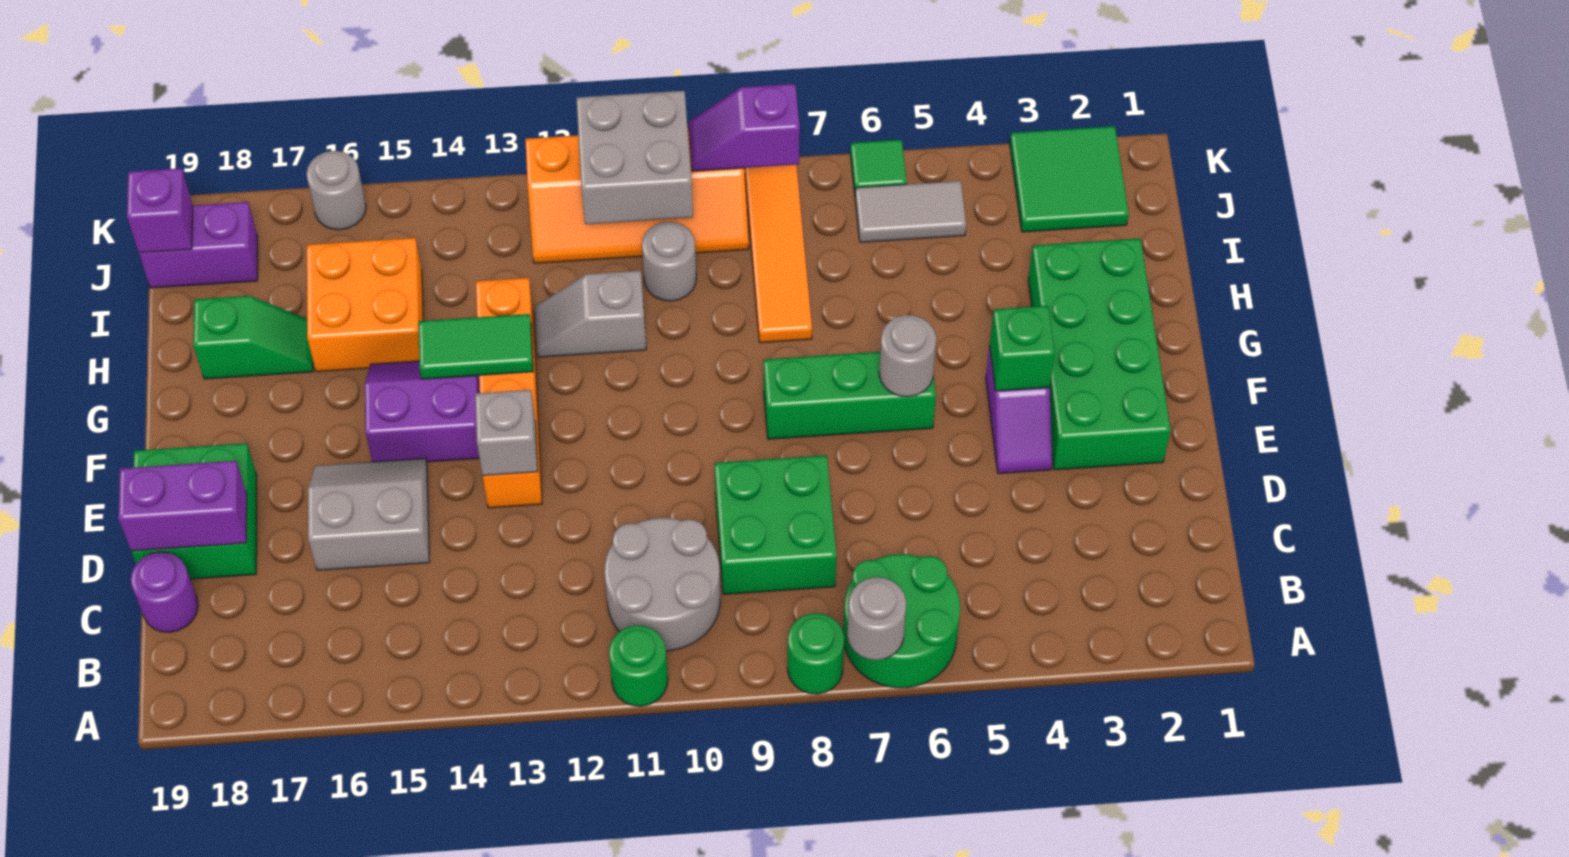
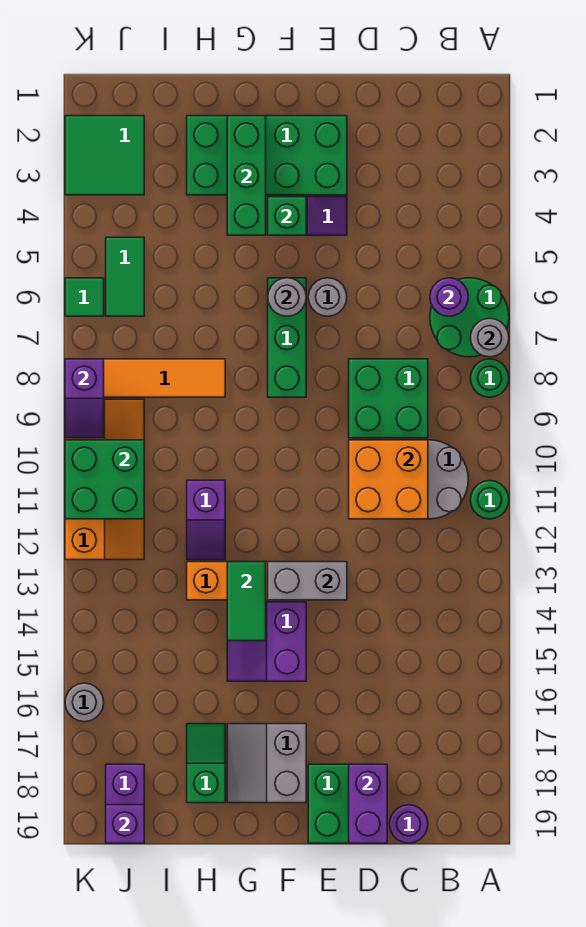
none -> purple 1x1 round brick [430,278,468,316]
grey 2x2 slope [308,458,430,570] -> grey 2x2 slope moved to [227,724,306,803]
grey 1x1 brick [475,390,538,476] -> grey 1x2 brick [268,562,347,600]
none -> green 1x3 brick [227,116,266,235]
grey 1x2 slope [535,271,646,357] -> purple 1x2 slope [187,480,225,560]
orange 2x2 brick [307,238,423,372] -> orange 2x2 brick moved to [349,440,428,519]
grey 1x1 round brick [642,222,696,301] -> grey 1x1 round brick moved to [308,278,347,316]
grey 1x2 tile [855,181,966,242] -> green 1x2 tile [106,237,144,316]
grey 2x2 brick [576,91,693,224] -> green 2x2 brick [65,440,144,519]

